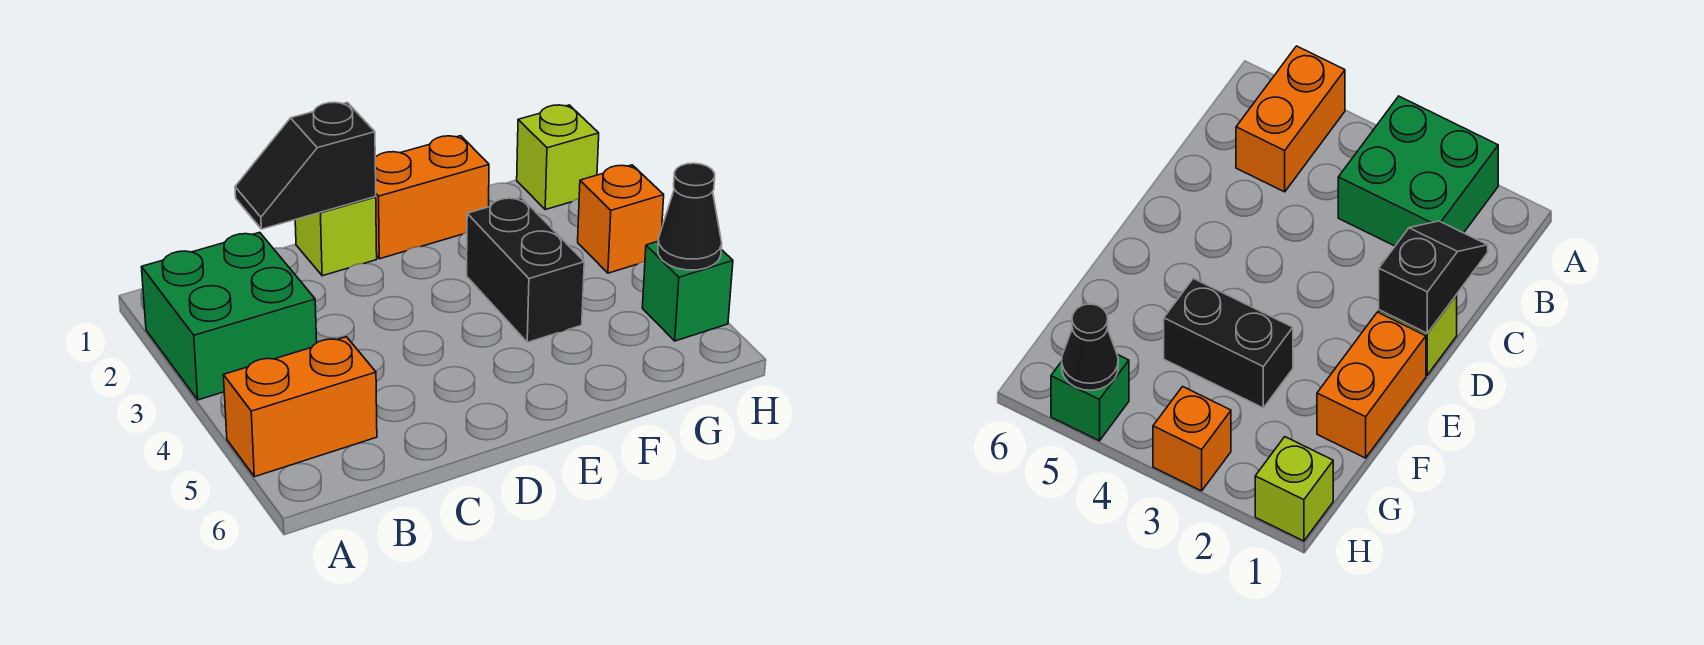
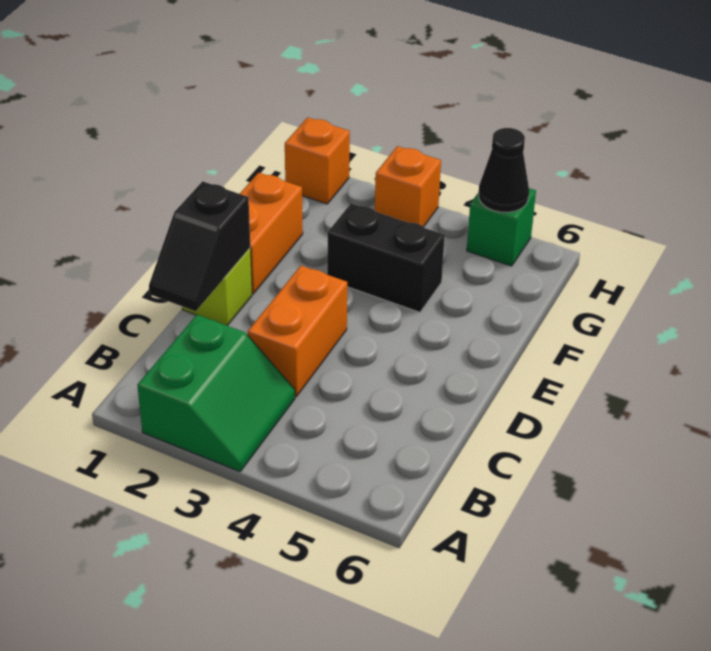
green 2x2 brick [142,232,317,400] -> green 2x2 slope [137,315,295,472]
orange 1x2 brick [223,337,377,477] -> orange 1x2 brick moved to [248,266,347,397]
lime 1x1 brick [517,105,599,210] -> orange 1x1 brick [285,117,350,204]

